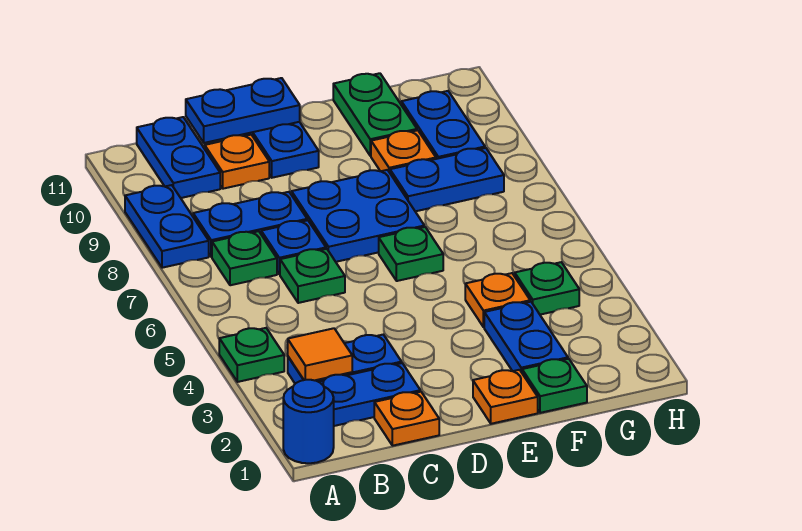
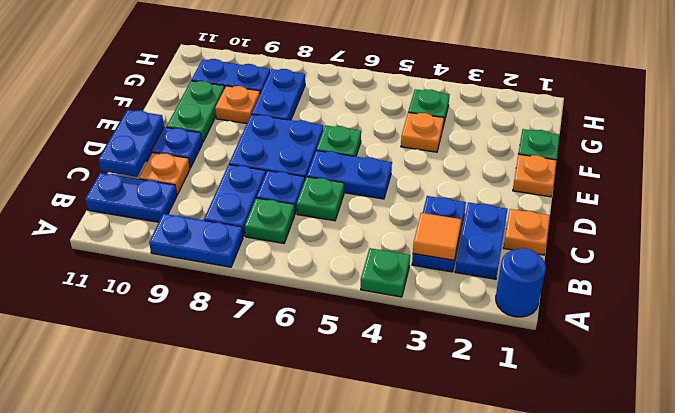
blue 1x2 plate [484,302,568,372] -> blue 1x2 plate moved to [307,150,392,199]
green 1x2 plate [333,73,417,156] -> green 1x2 plate turned to [167,81,225,143]

